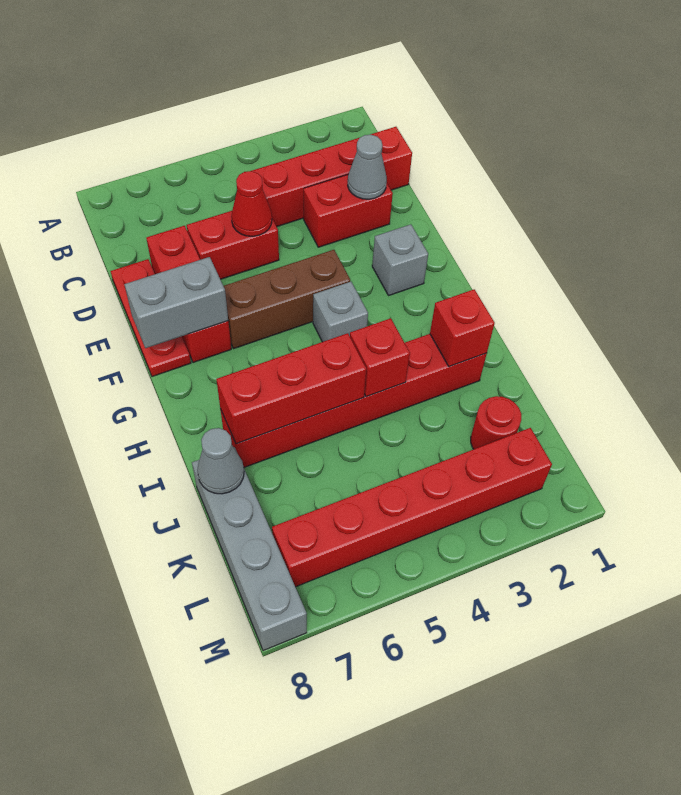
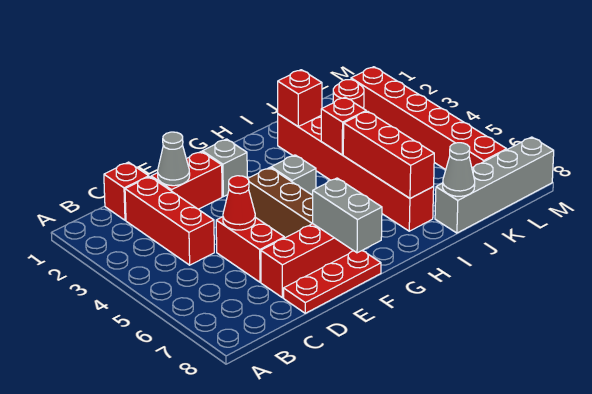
red 1x2 brick [304,175,393,247] -> red 1x2 brick turned to [151,152,222,209]

